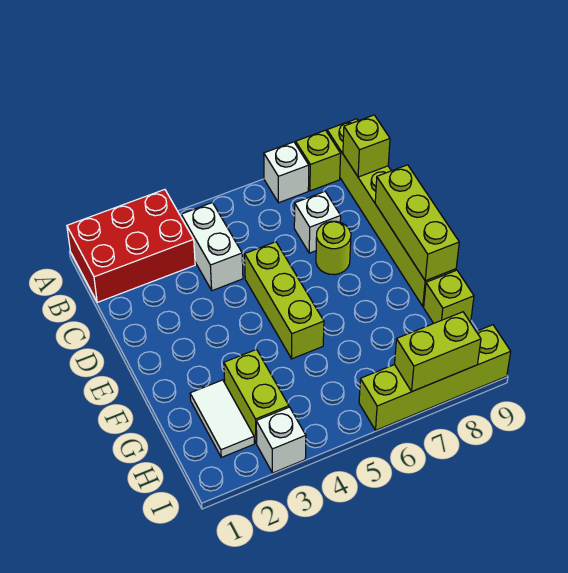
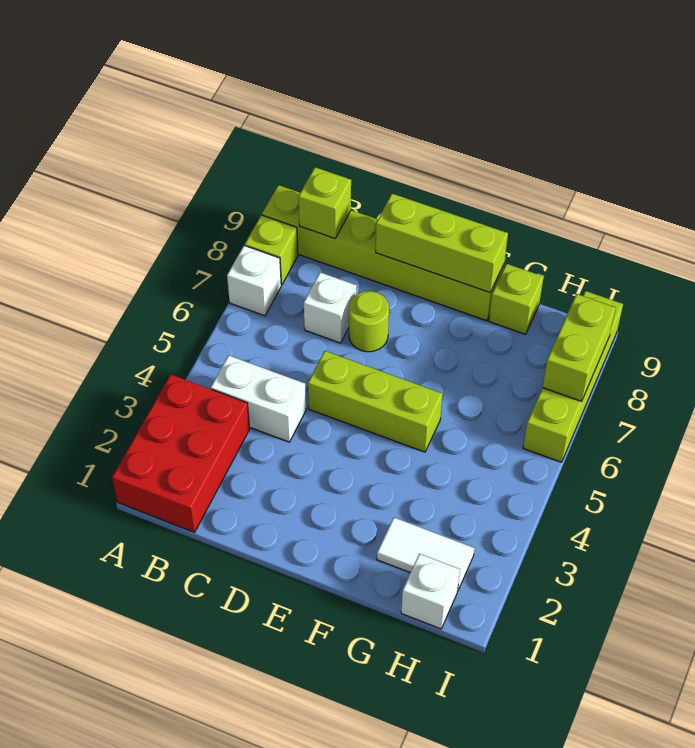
lime 1x2 brick [224,350,289,443] -> none
white 1x1 brick [256,407,306,473] -> white 1x1 brick moved to [401,554,460,629]

